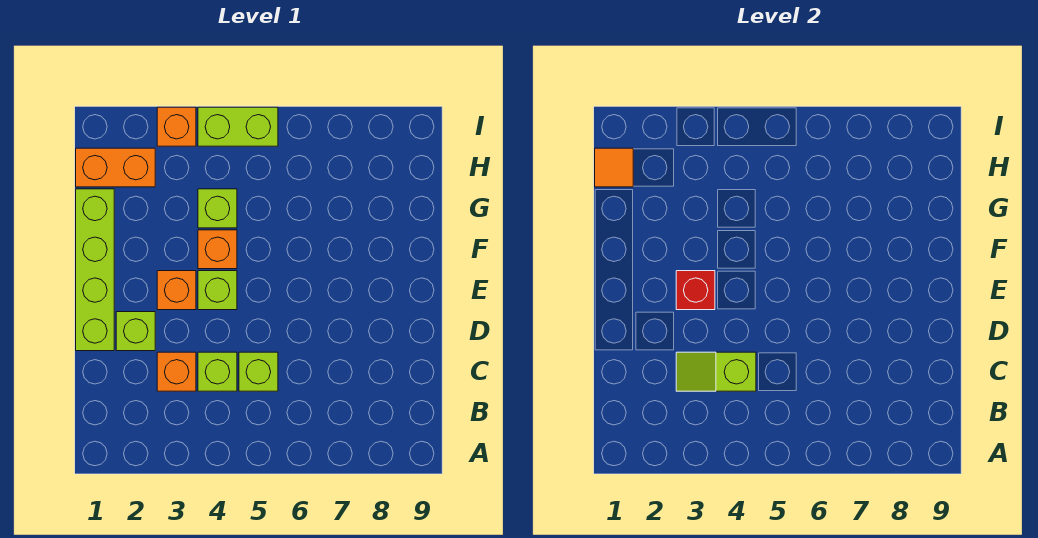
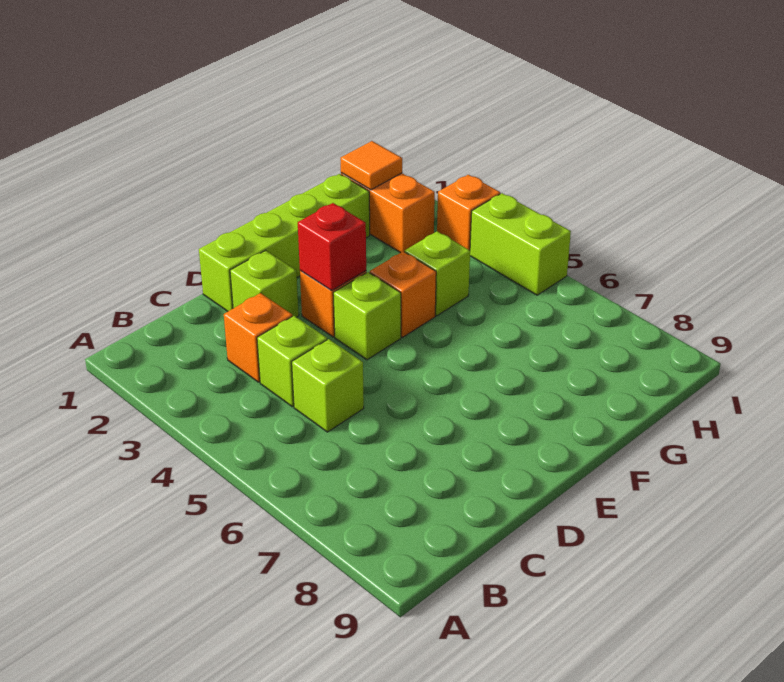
lime 1x2 slope [676,352,756,391] -> none

